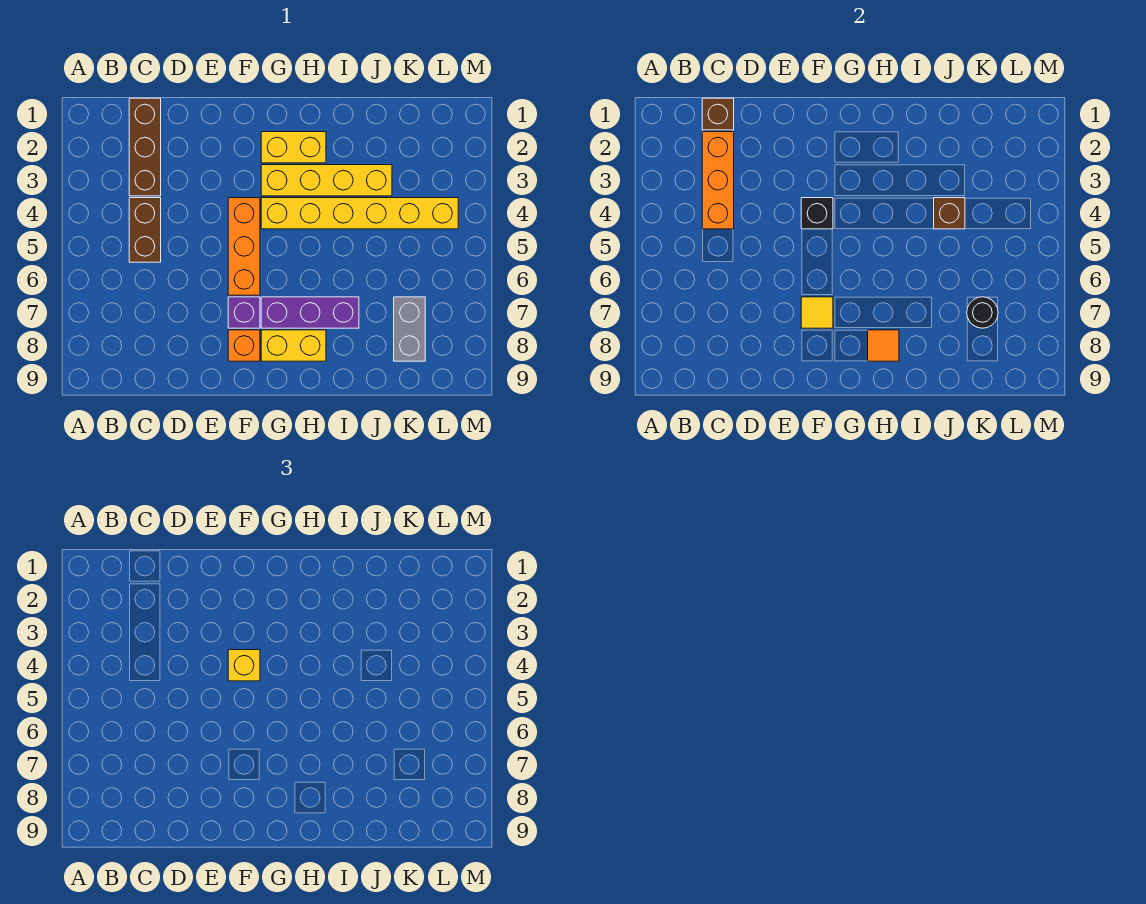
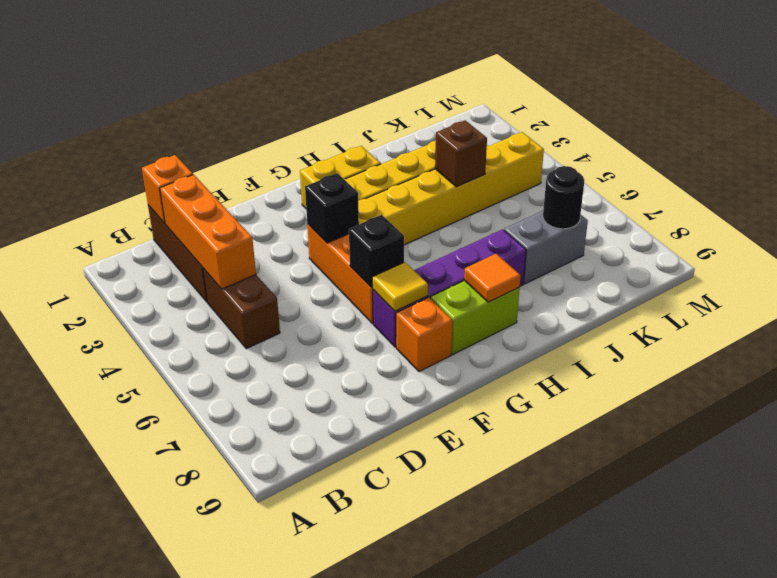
brown 1x1 brick [702,98,734,130] -> orange 1x1 brick [142,155,193,223]
yellow 1x1 brick [228,650,260,681] -> none
none -> black 1x1 brick [349,215,404,288]
yellow 1x2 brick [261,330,326,361] -> lime 1x2 brick [431,280,520,355]
grey 1x2 brick [394,297,425,361] -> grey 1x2 brick turned to [504,211,588,284]

